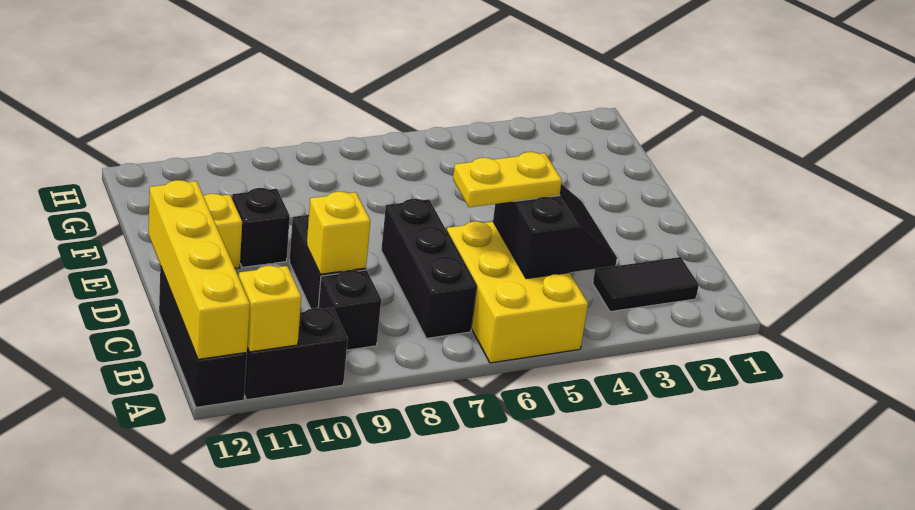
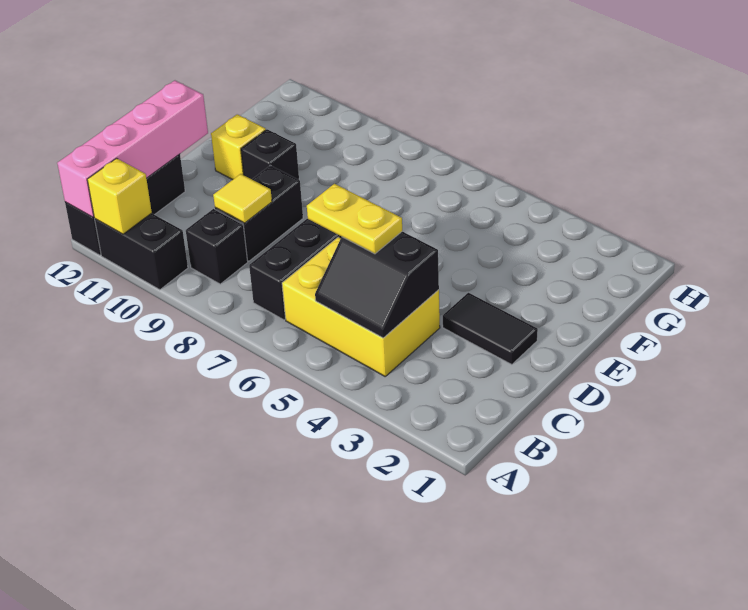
yellow 2x3 brick [447,221,588,363] -> yellow 2x3 brick turned to [282,237,440,376]
yellow 1x4 brick [148,180,250,359] -> pink 1x4 brick [57,81,208,217]
black 1x2 tile [593,257,699,312] -> black 1x2 tile moved to [443,293,538,365]
black 2x2 slope [493,184,617,279] -> black 2x2 slope turned to [315,231,439,338]
yellow 1x1 brick [307,192,370,274] -> yellow 1x1 tile [213,174,272,223]

